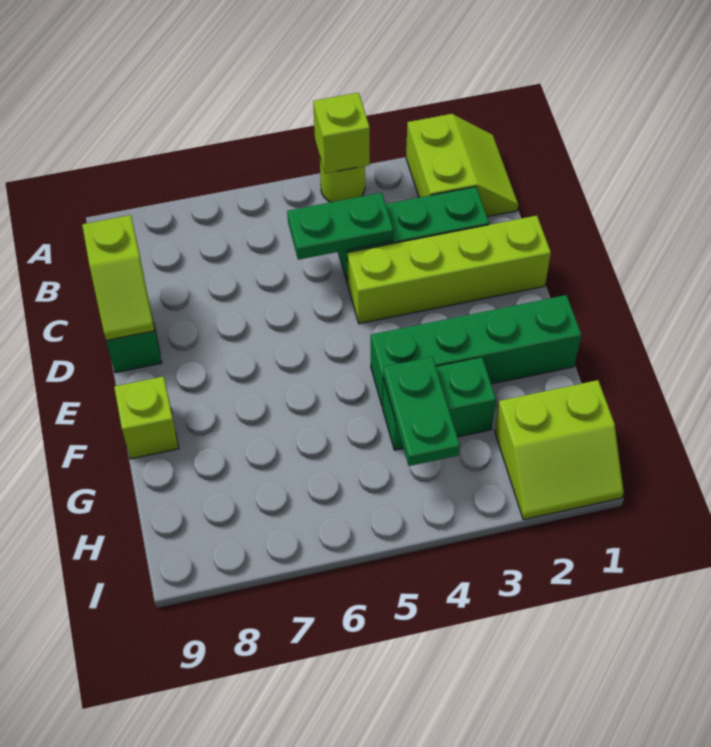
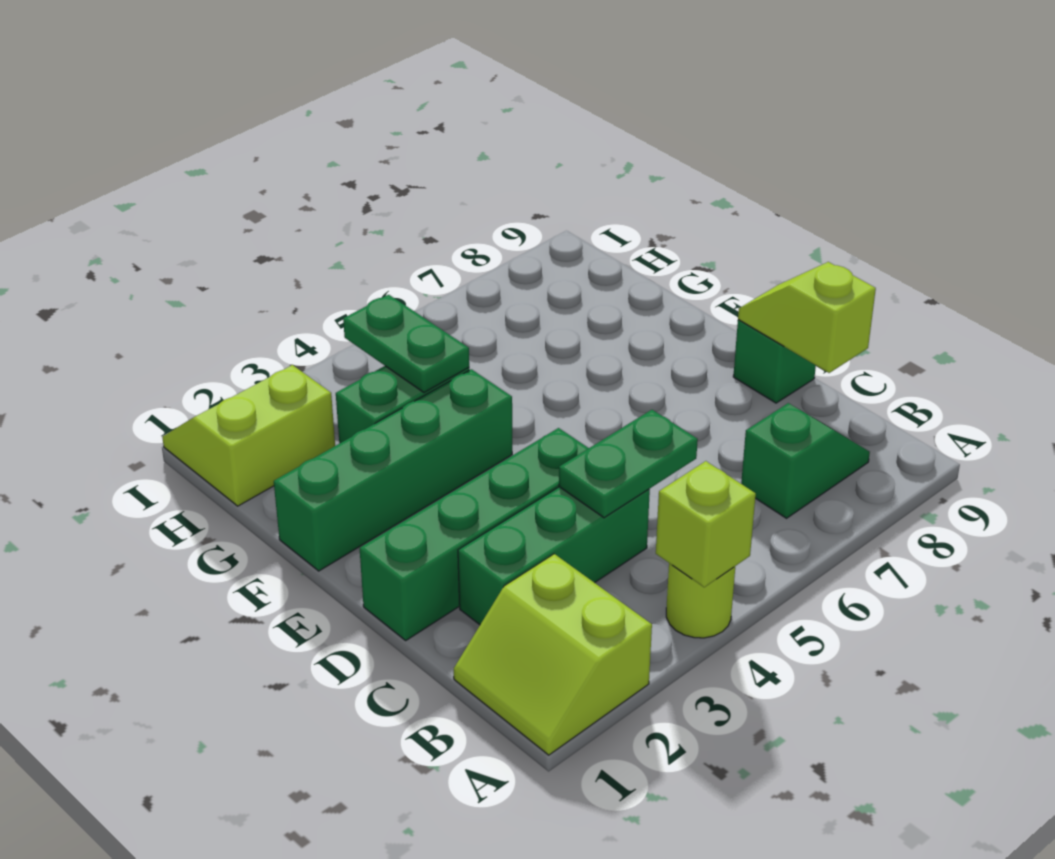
none -> green 1x2 slope [741,403,870,518]
lime 1x4 brick [347,216,551,324] -> green 1x4 brick [360,428,589,640]
lime 1x1 brick [114,376,179,459] -> none

